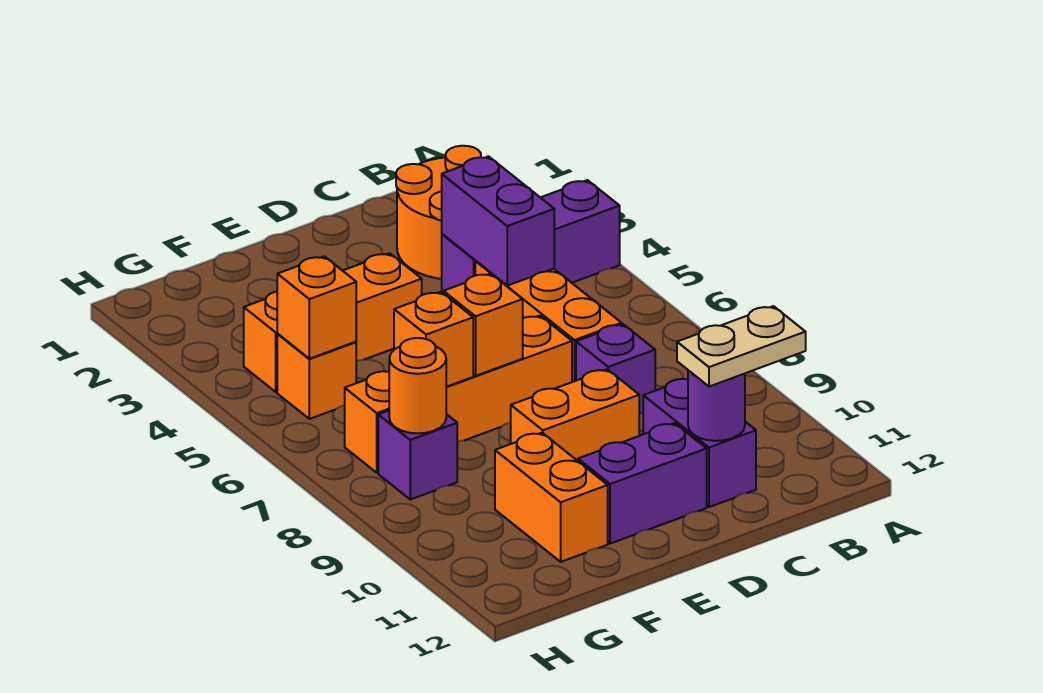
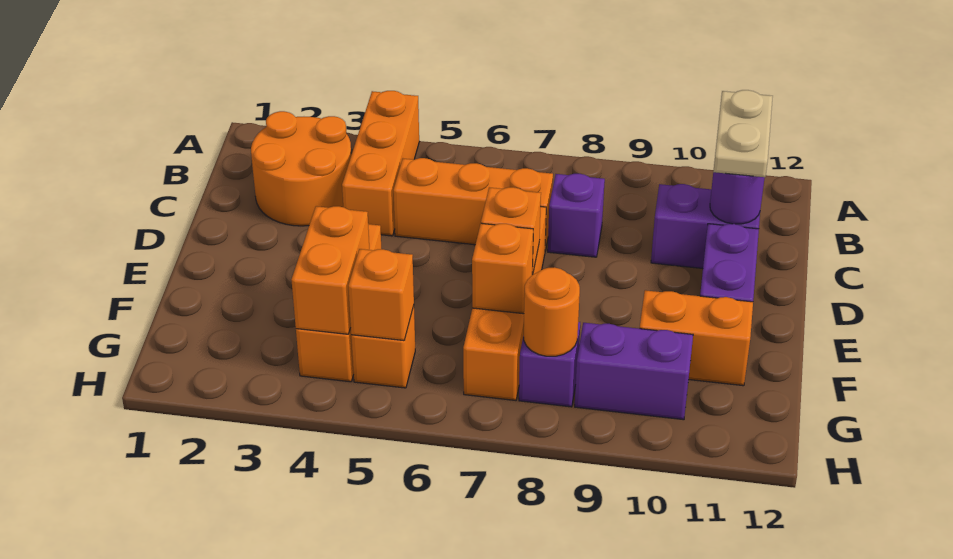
purple 1x3 brick [442,180,620,294] -> orange 1x3 brick [342,91,419,236]
purple 1x2 brick [442,156,554,286] -> purple 1x2 brick moved to [575,323,693,420]
orange 1x2 brick [511,369,639,461] -> orange 1x2 brick moved to [291,206,369,334]

